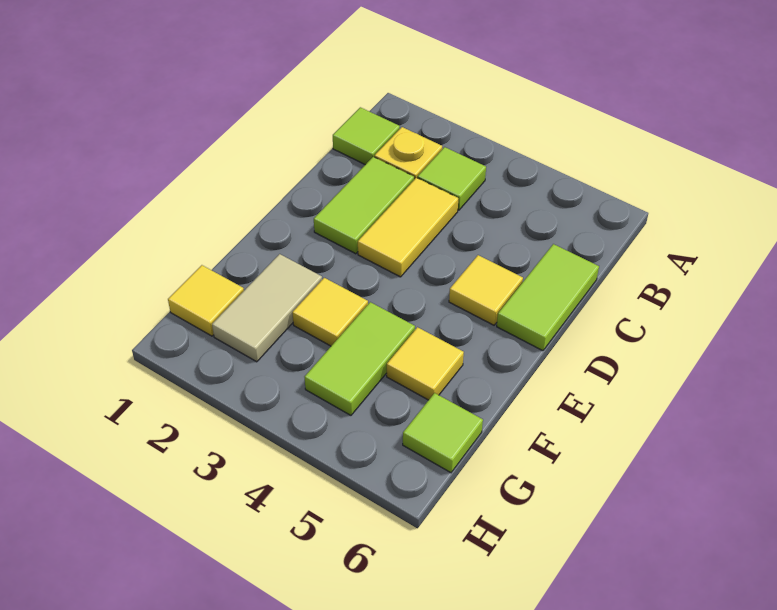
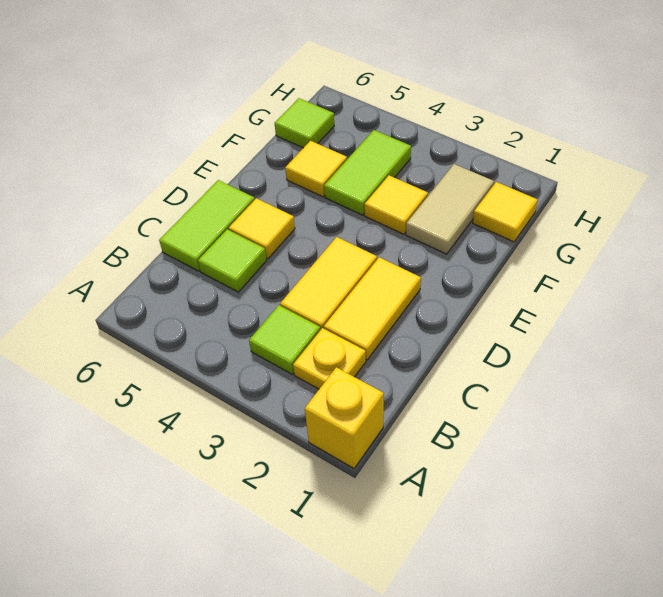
none -> yellow 1x1 brick [305,367,384,468]
lime 1x1 tile [333,107,400,165] -> lime 1x1 tile moved to [198,229,267,292]
lime 1x2 tile [314,157,414,254] -> yellow 1x2 tile [324,257,421,360]

